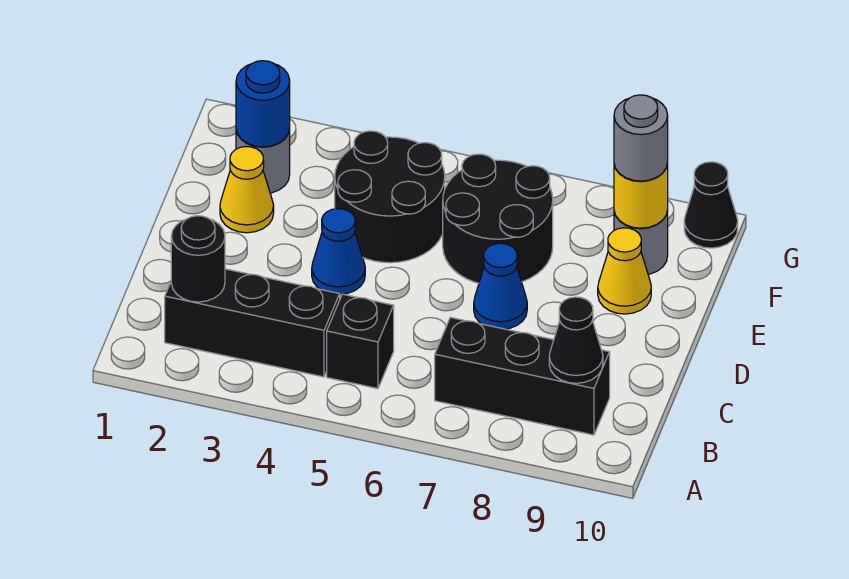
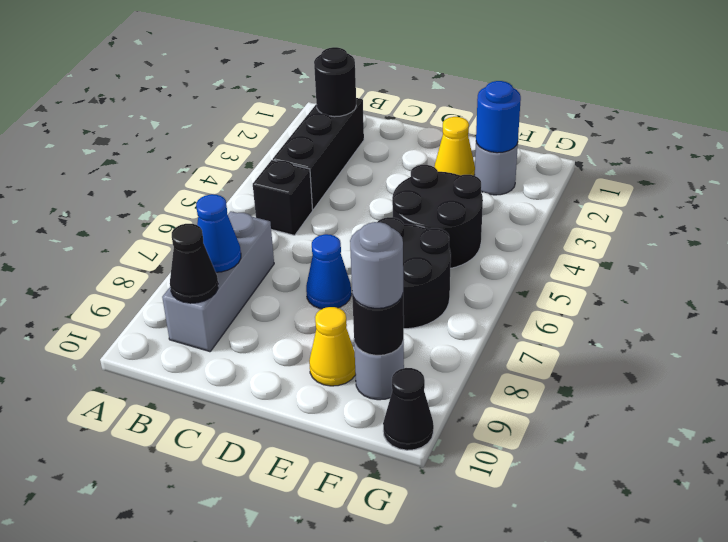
black 1x3 brick [435,317,610,435] -> grey 1x3 brick [162,211,274,352]
blue 1x1 cone [312,209,365,295] -> blue 1x1 cone moved to [196,194,241,272]
yellow 1x1 round brick [614,163,668,228] -> black 1x1 round brick [352,295,404,355]

